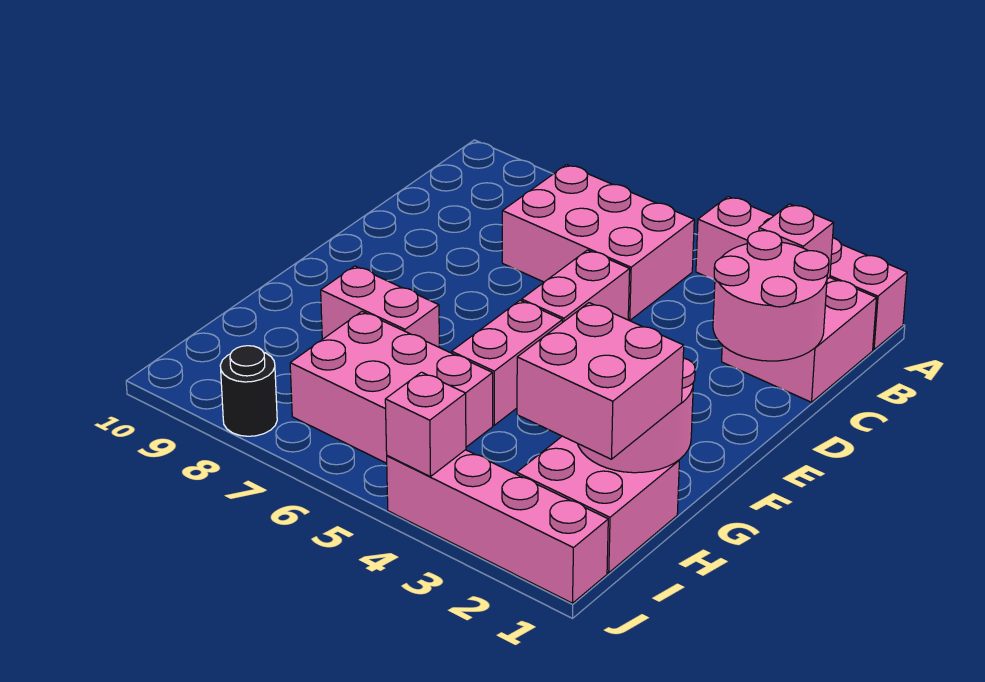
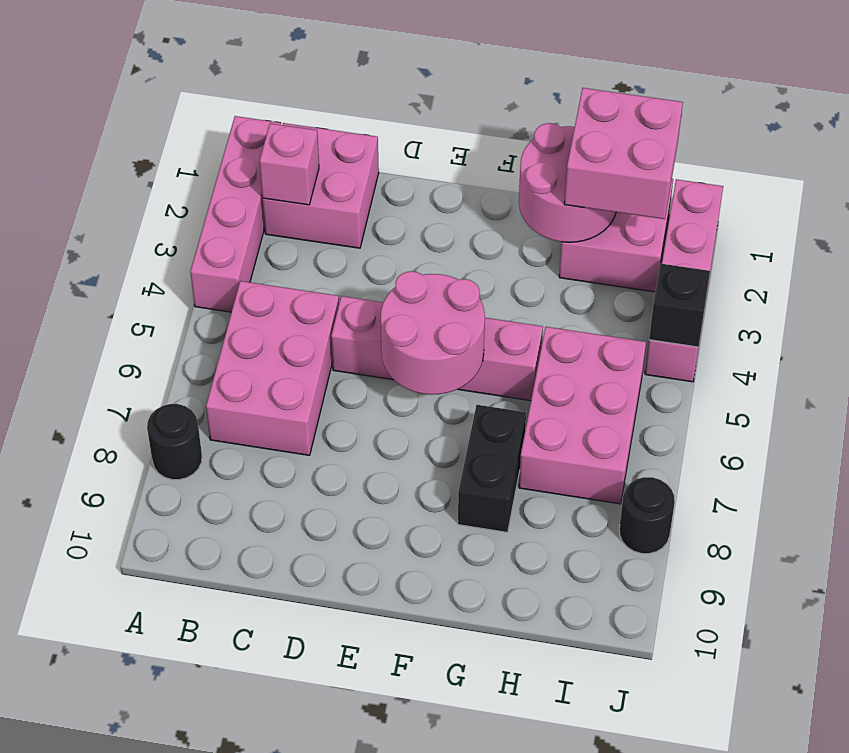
none -> black 1x1 round brick [147,404,202,480]
pink 2x2 round brick [713,231,829,361] -> pink 2x2 round brick moved to [381,271,485,395]
pink 1x2 brick [321,266,439,347] -> black 1x2 brick [458,405,526,532]
pink 1x1 brick [385,372,466,477] -> black 1x1 brick [649,264,710,347]

